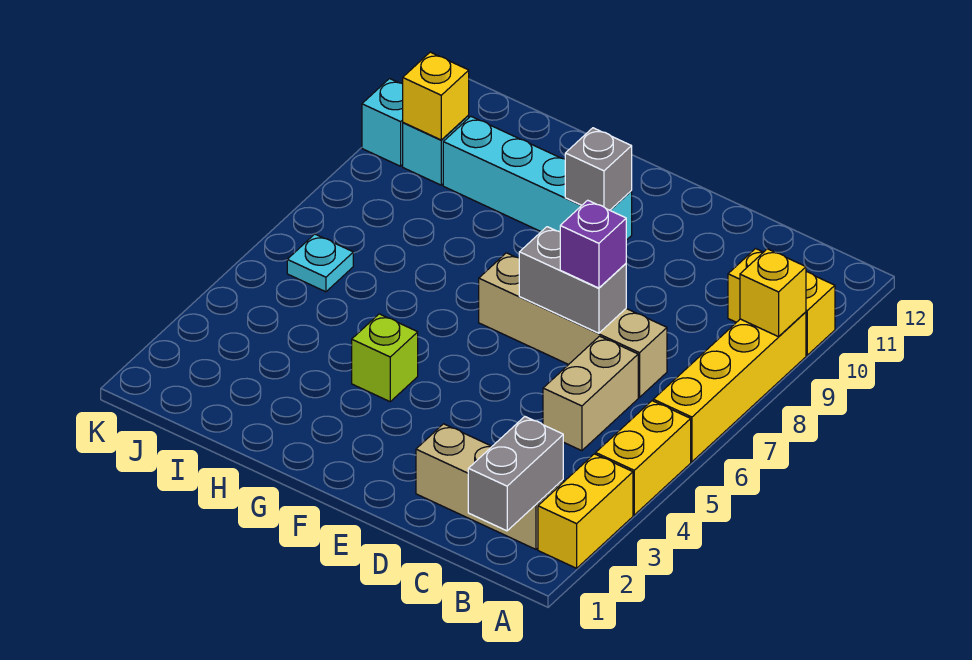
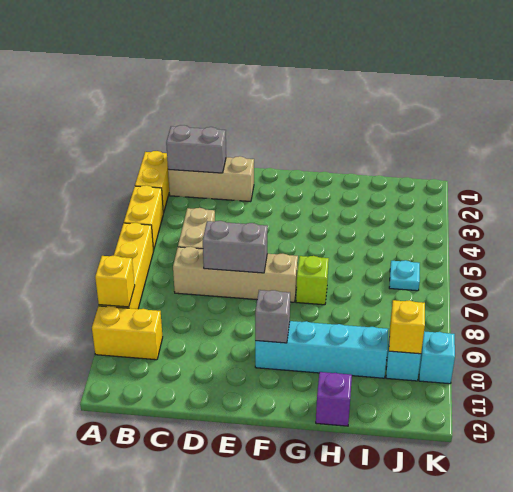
grey 1x2 brick [468,417,563,531] -> grey 1x2 brick turned to [166,125,226,173]
purple 1x1 brick [560,200,626,288] -> purple 1x1 brick moved to [316,372,352,426]
lime 1x1 brick [352,314,418,402] -> lime 1x1 brick moved to [296,256,329,305]

